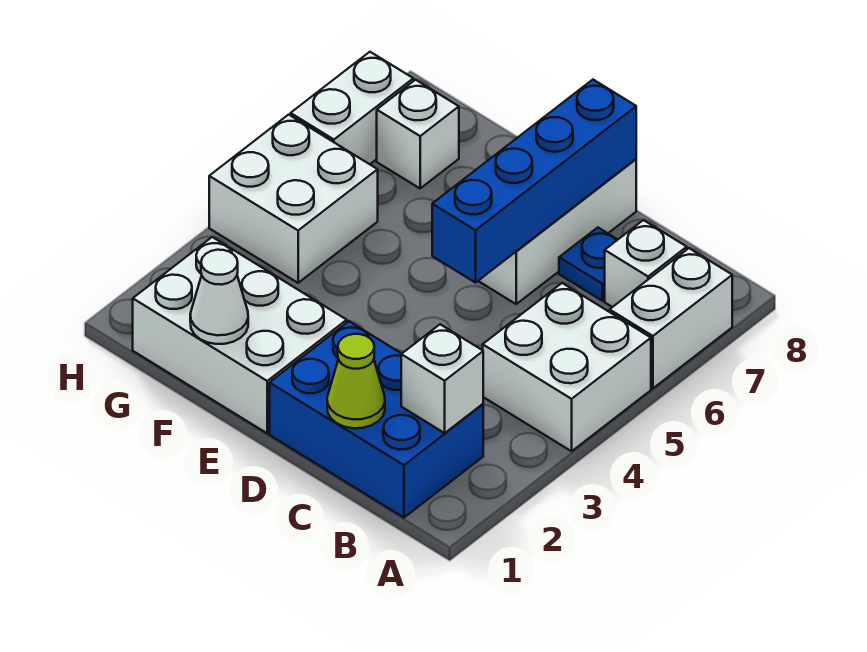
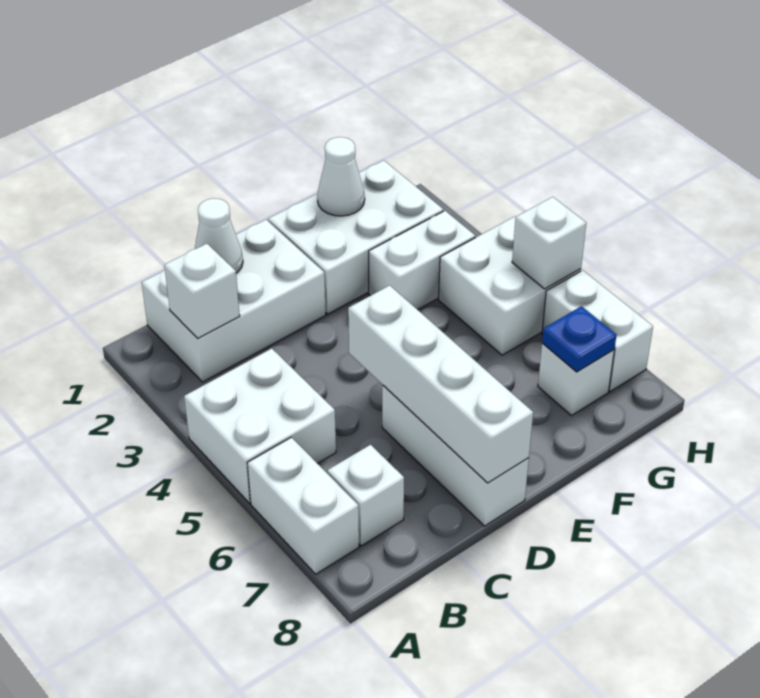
blue 2x3 brick [270,321,483,518] -> white 2x3 brick [142,220,326,382]
lime 1x1 cone [327,334,385,428] -> white 1x1 cone [195,198,243,273]
blue 1x1 plate [559,228,618,301] -> blue 1x1 plate moved to [542,306,616,372]
blue 1x4 brick [432,80,636,283] -> white 1x4 brick [348,285,533,483]
none -> white 1x2 brick [369,211,475,310]
none -> white 1x1 brick [512,197,586,289]

